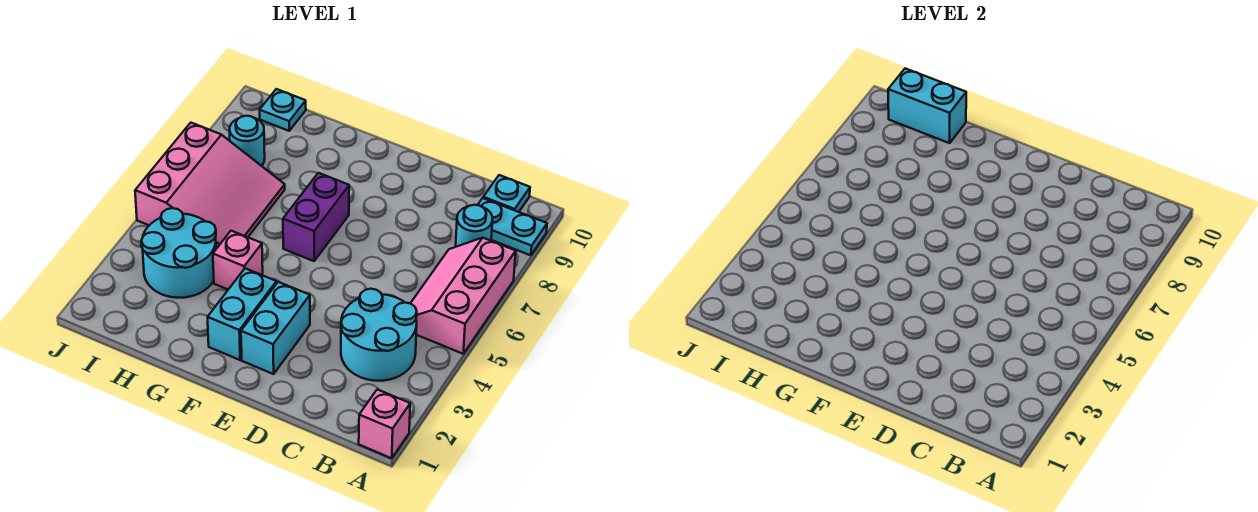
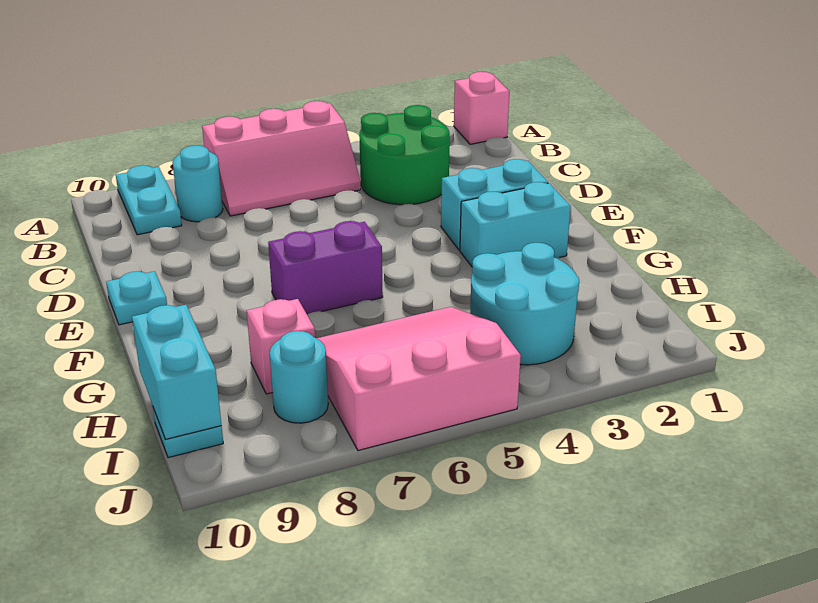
cyan 2x2 round brick [341,289,417,381] -> green 2x2 round brick [359,105,450,205]
cyan 1x1 plate [483,175,530,212] -> cyan 1x1 plate moved to [106,271,167,325]
pink 1x1 brick [213,231,263,290] -> pink 1x1 brick moved to [247,299,315,394]

